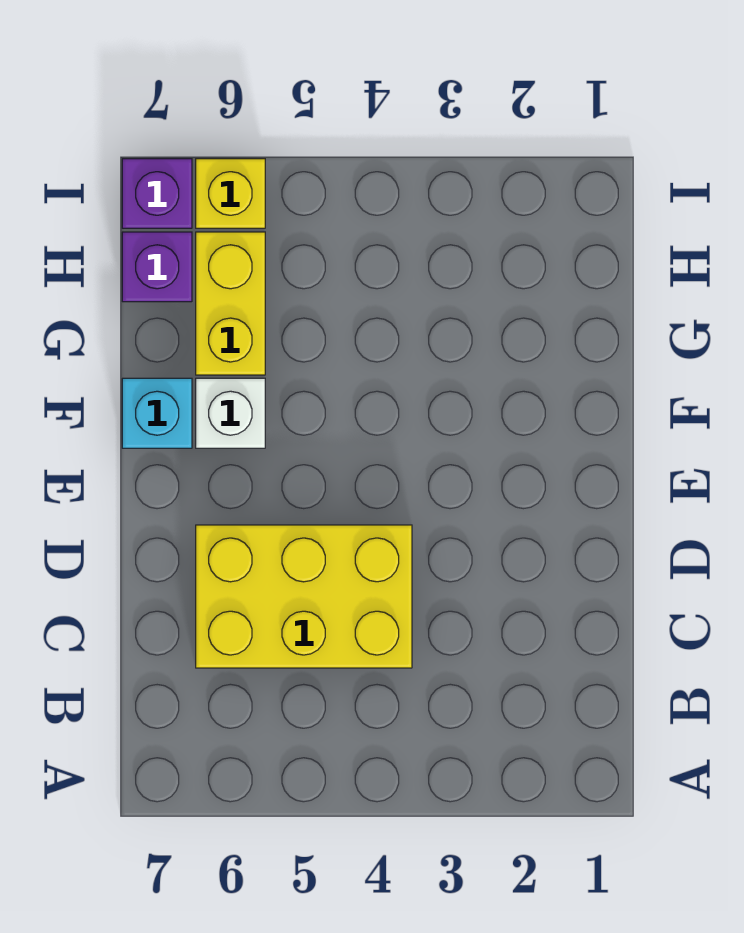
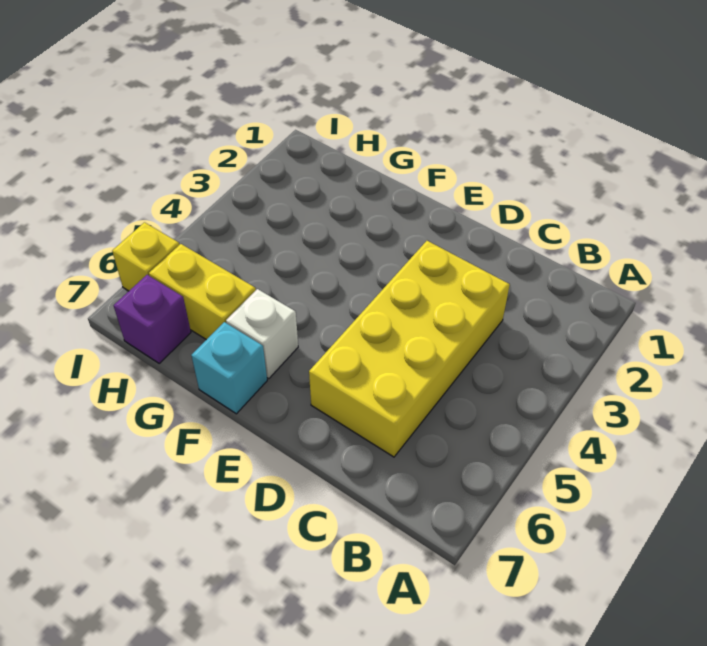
yellow 2x3 brick [196,525,412,668] -> yellow 2x4 brick [309,241,510,457]
purple 1x1 brick [122,159,192,228] -> none

